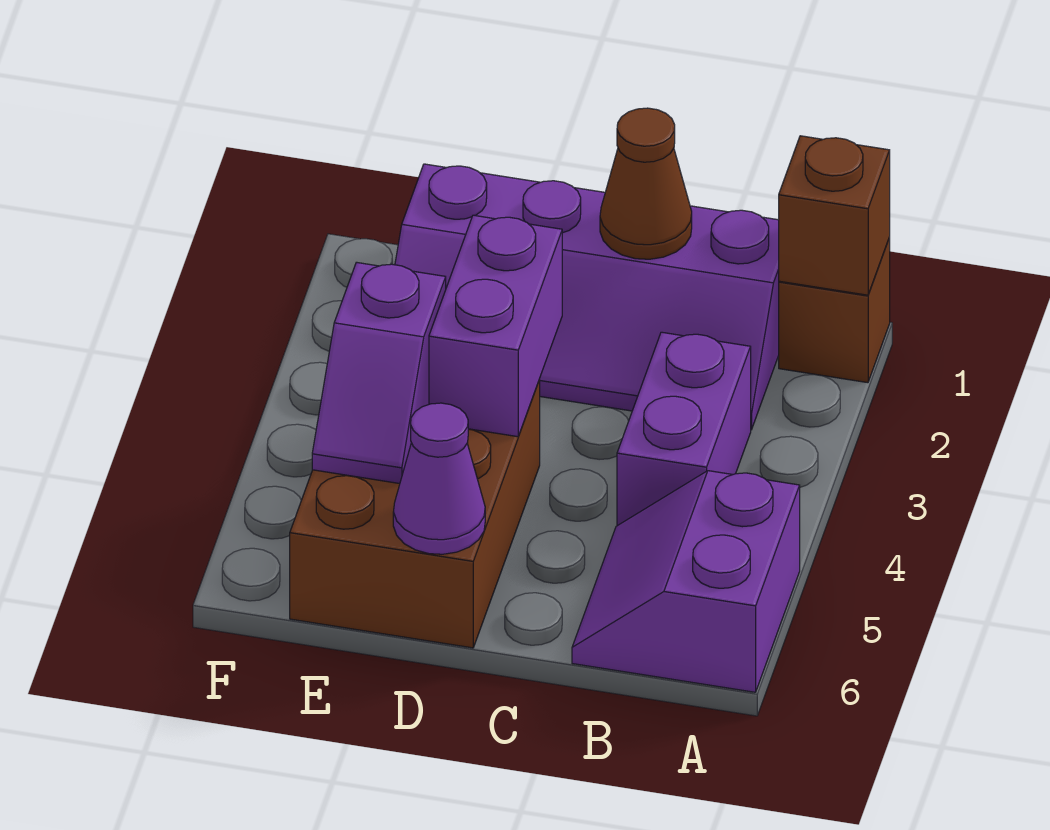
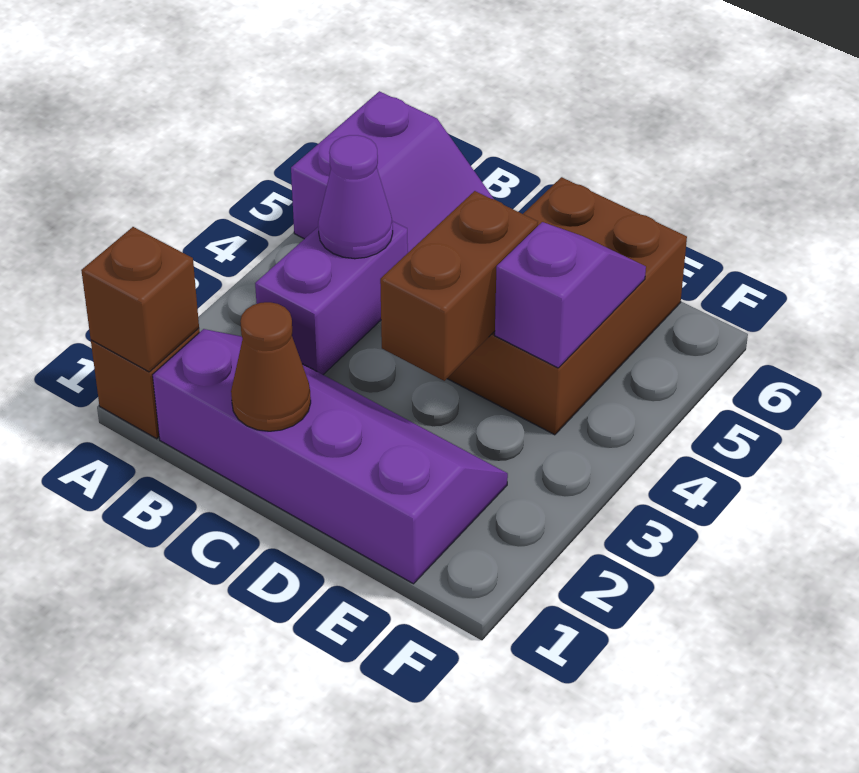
purple 1x2 brick [429,215,562,437] -> brown 1x2 brick [380,191,538,381]
purple 1x1 cone [393,403,485,554] -> purple 1x1 cone moved to [318,135,393,259]

